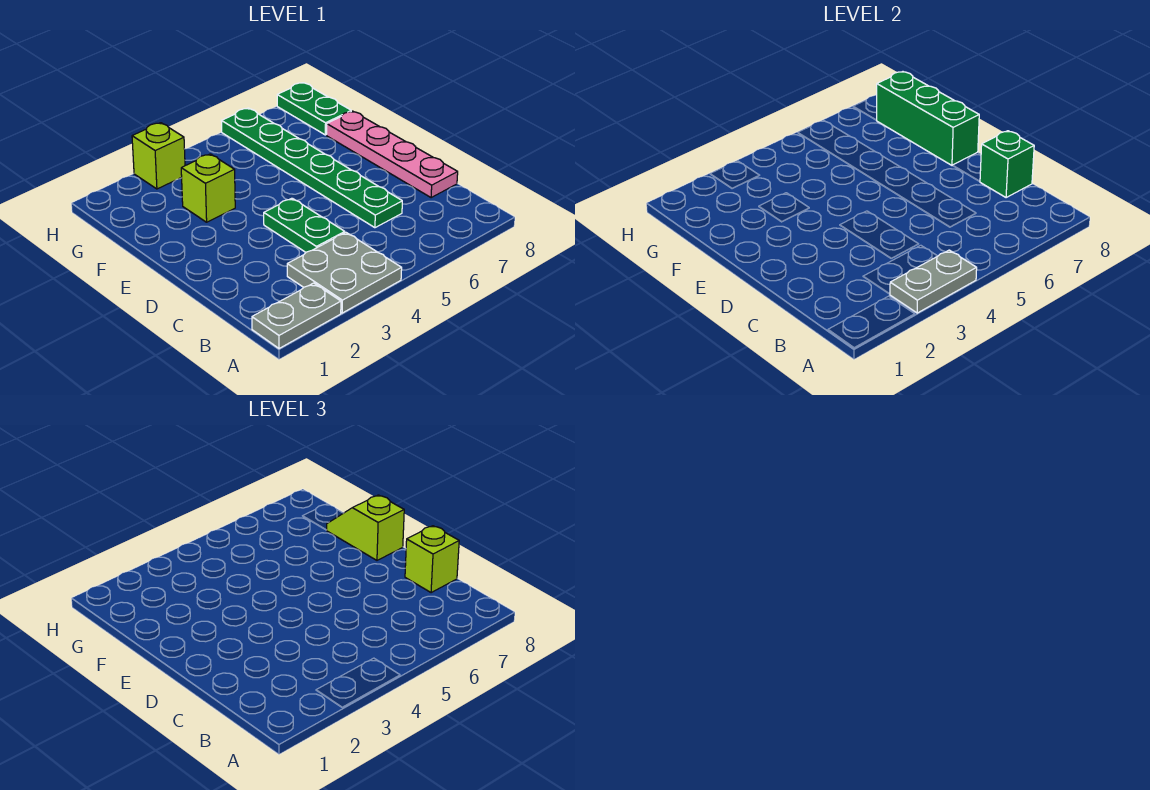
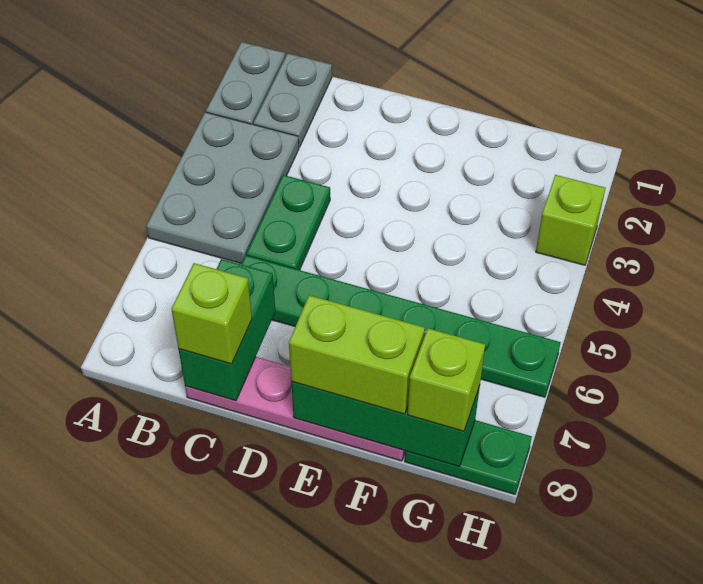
grey 2x2 plate [287,233,402,313] -> grey 2x3 plate [146,112,299,264]
grey 1x2 plate [890,250,977,313] -> grey 1x2 plate moved to [253,53,332,147]
green 1x2 plate [264,198,345,252] -> green 1x2 plate turned to [247,175,330,270]
green 1x1 brick [980,131,1034,198] -> green 1x2 brick [179,259,275,401]
lime 1x2 slope [327,495,404,560] -> lime 1x2 brick [289,295,425,414]
lime 1x1 brick [181,154,235,222] -> lime 1x1 brick moved to [408,328,485,431]

